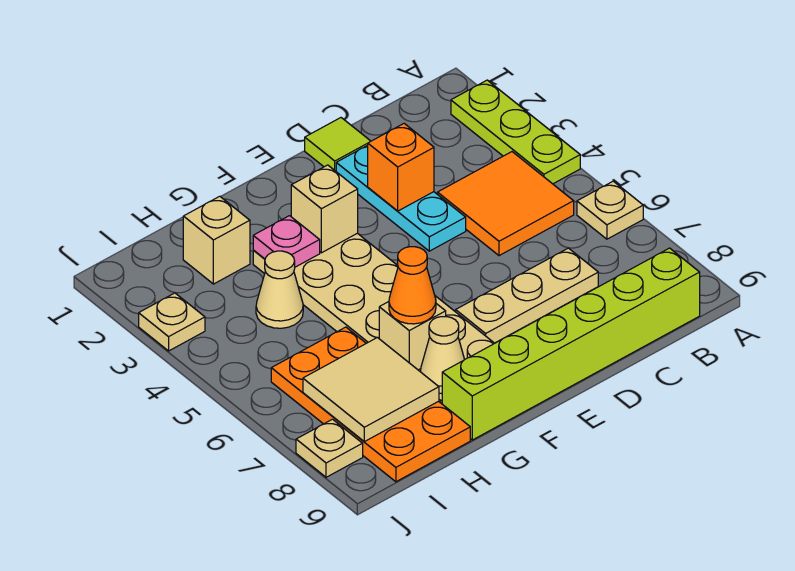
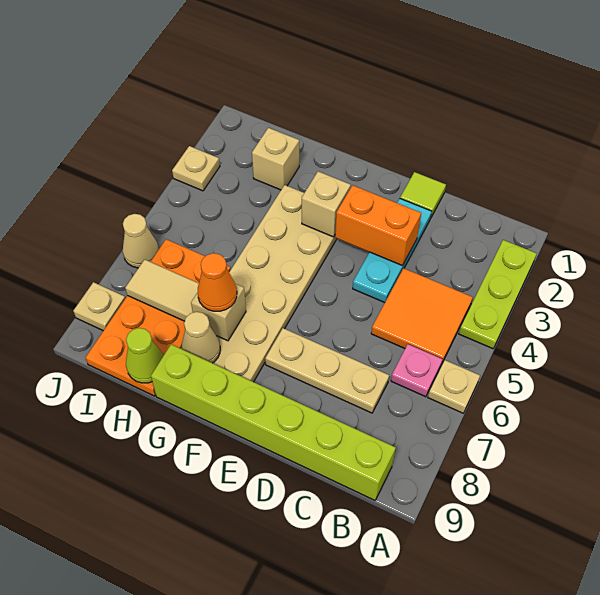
orange 1x1 brick [368,124,434,211] -> orange 1x2 brick [335,185,421,266]
pink 1x1 plate [253,216,320,267] -> pink 1x1 plate moved to [391,344,443,397]
tan 1x1 cone [256,251,303,328] -> tan 1x1 cone moved to [123,214,159,268]
tan 2x2 tile [303,338,439,442] -> tan 1x2 tile [125,260,199,321]
none -> lime 1x1 cone [126,328,163,383]

